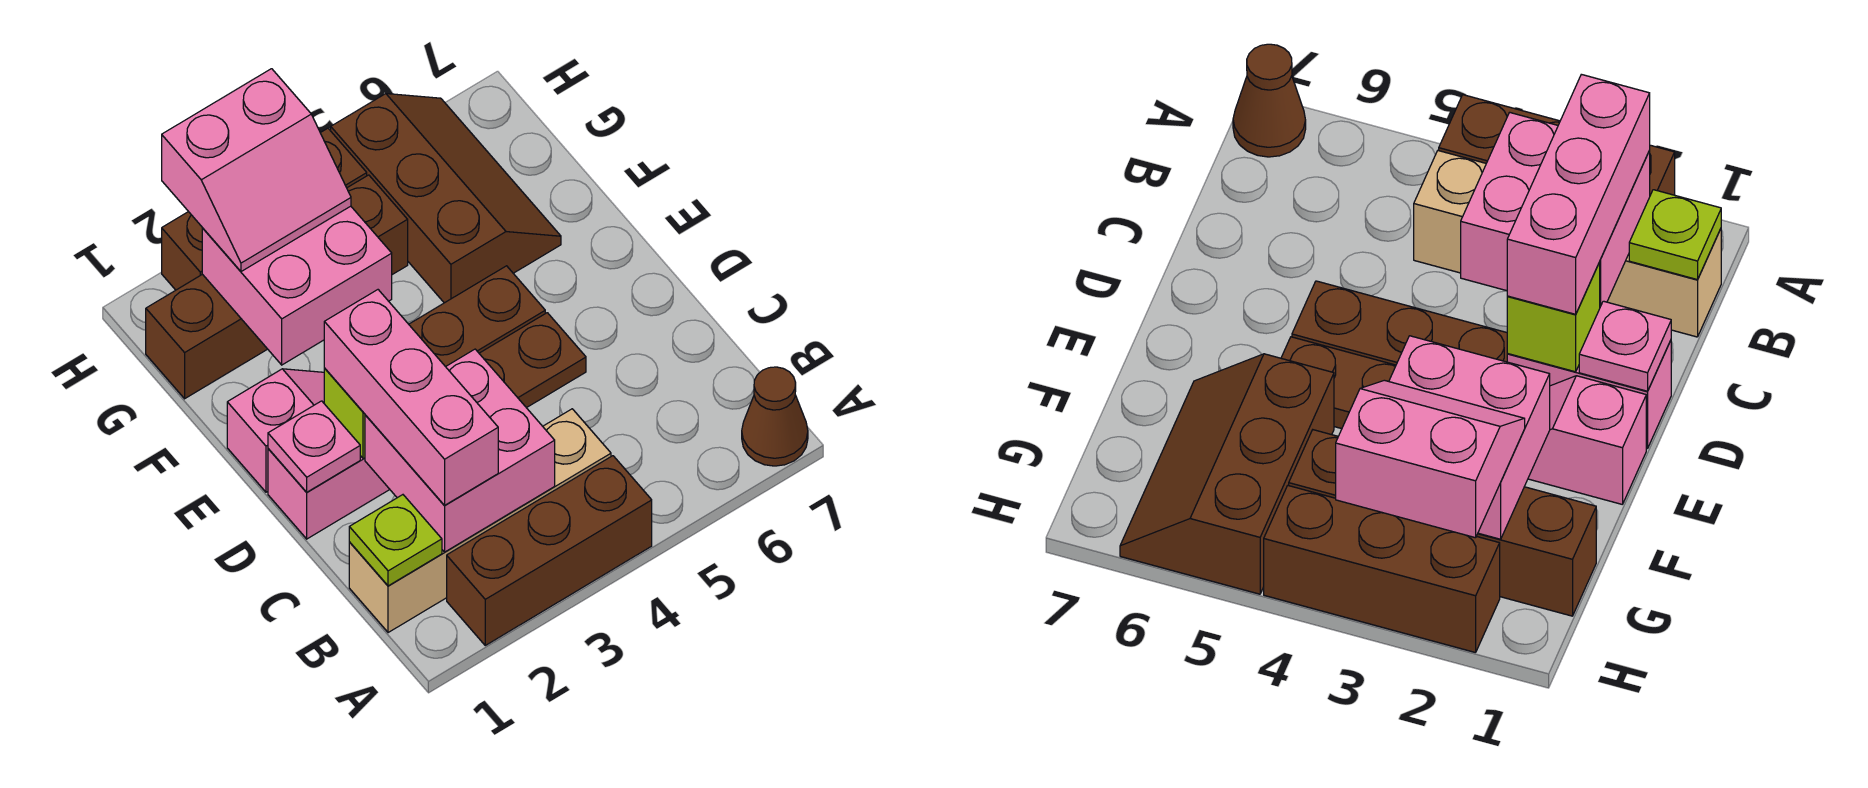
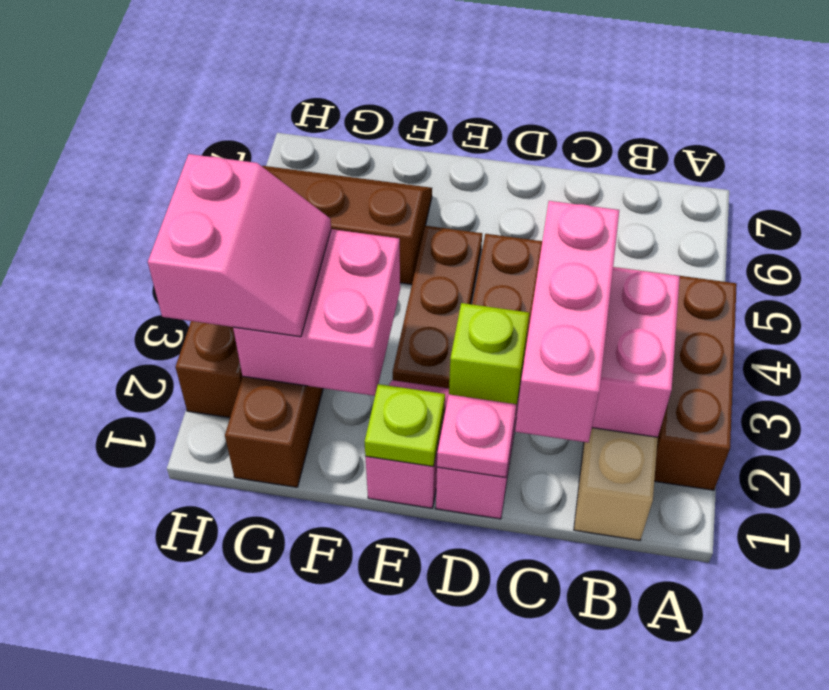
brown 1x1 cone [742,367,808,466] -> none
lime 1x1 plate [349,495,442,586] -> lime 1x1 plate moved to [365,384,445,467]
pink 1x3 brick [324,290,498,505] -> pink 1x3 brick turned to [515,201,619,443]

